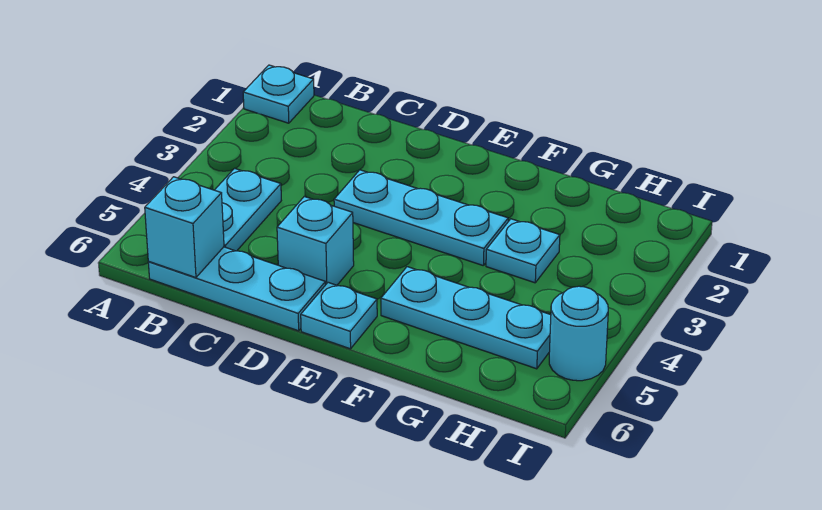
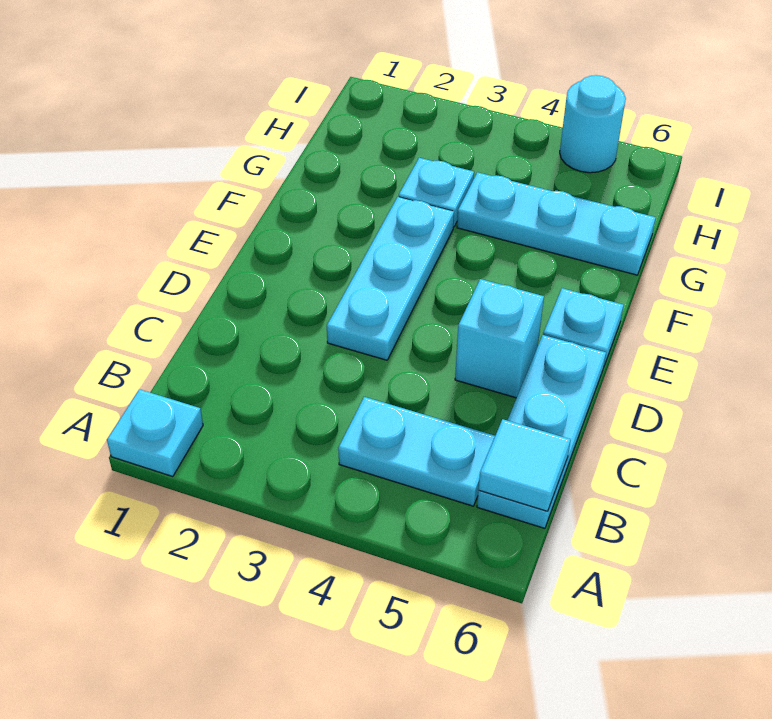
cyan 1x1 brick [145,177,224,278] -> cyan 1x1 tile [479,419,571,511]
cyan 1x3 plate [381,267,551,369] -> cyan 1x3 plate turned to [457,172,656,275]

